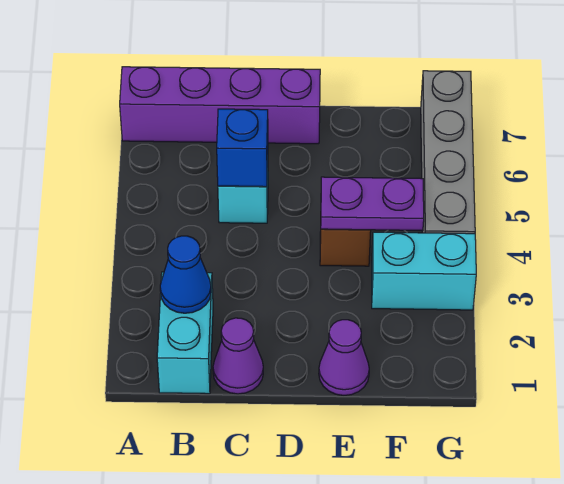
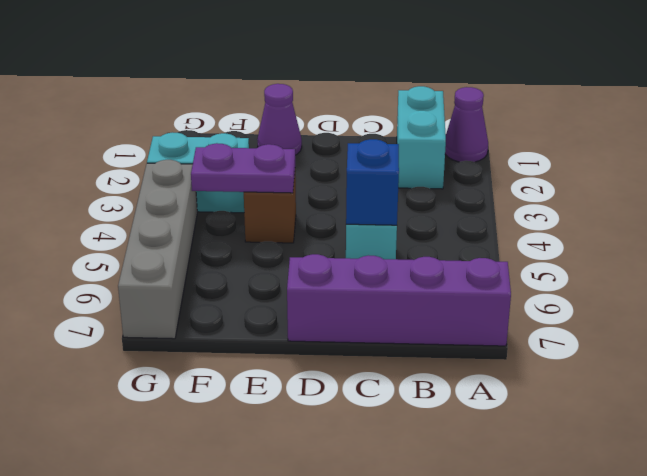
blue 1x1 cone [160,236,211,313] -> none
purple 1x1 cone [213,318,263,394] -> purple 1x1 cone moved to [445,87,488,162]

